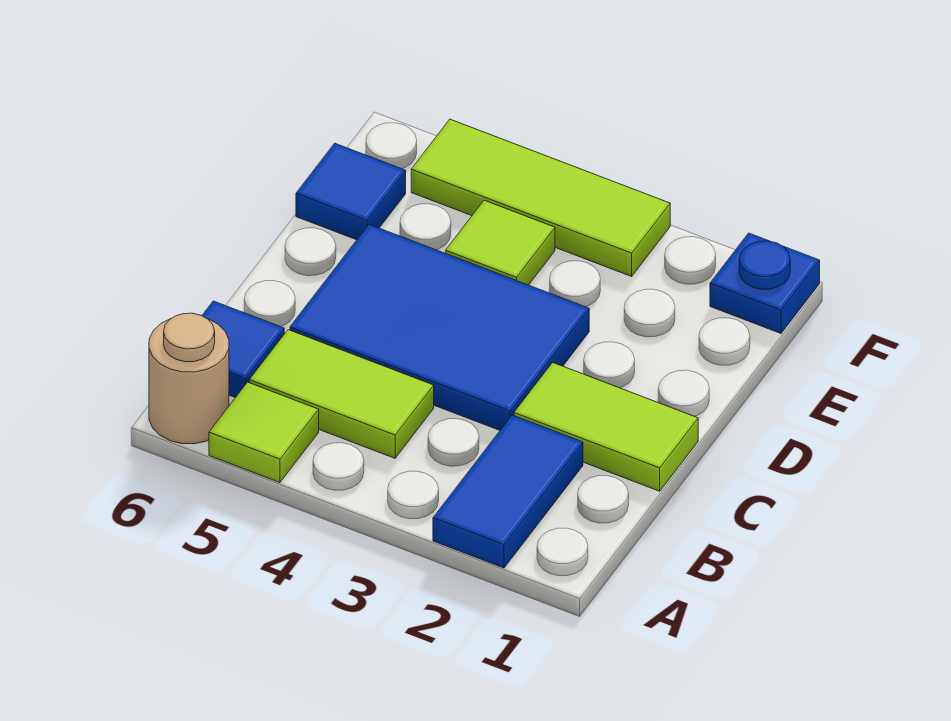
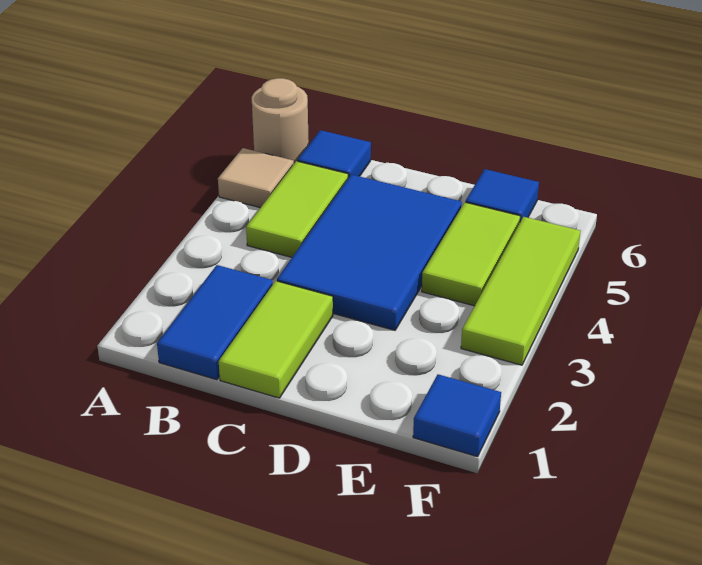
blue 1x2 tile [433,415,583,568] -> blue 1x2 tile turned to [157,265,273,380]
lime 1x1 tile [209,382,319,483] -> tan 1x1 tile [218,148,294,208]
lime 1x1 tile [445,200,555,285] -> lime 1x2 tile [422,202,520,306]
blue 1x1 plate [710,233,820,333] -> blue 1x1 tile [413,374,501,457]

